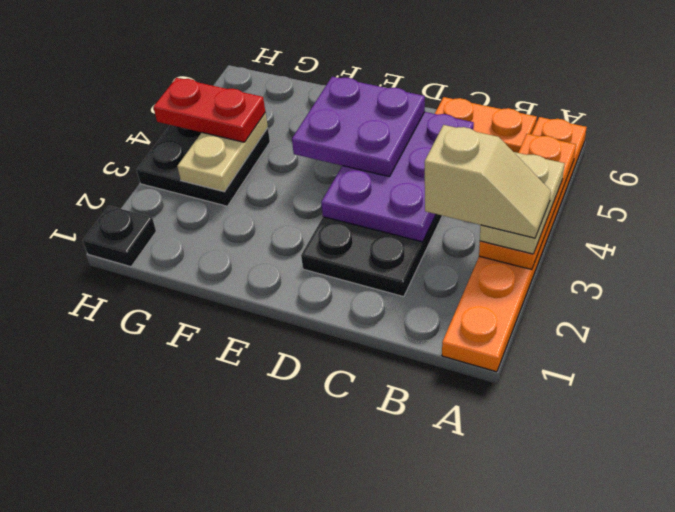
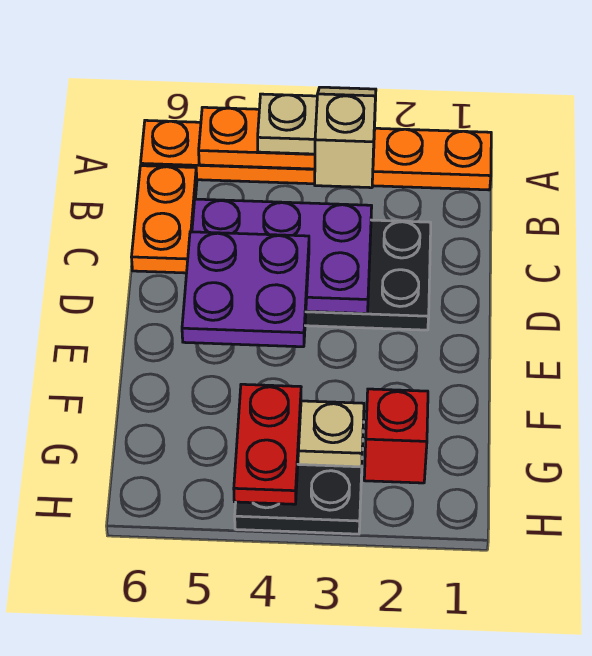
none -> red 1x1 brick [364,389,428,483]
black 1x1 plate [83,206,156,267] -> none

